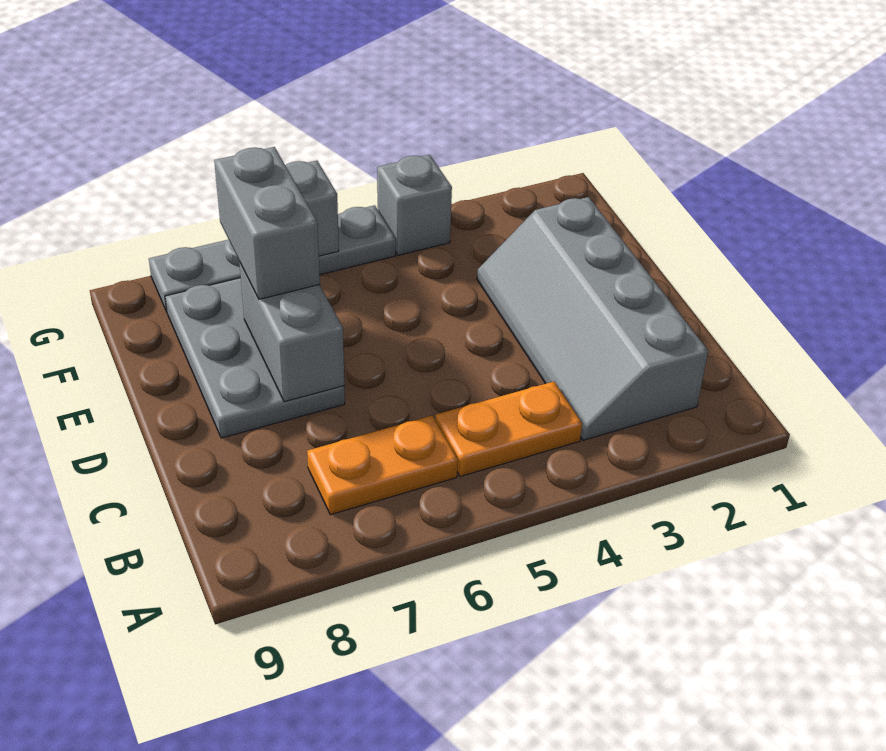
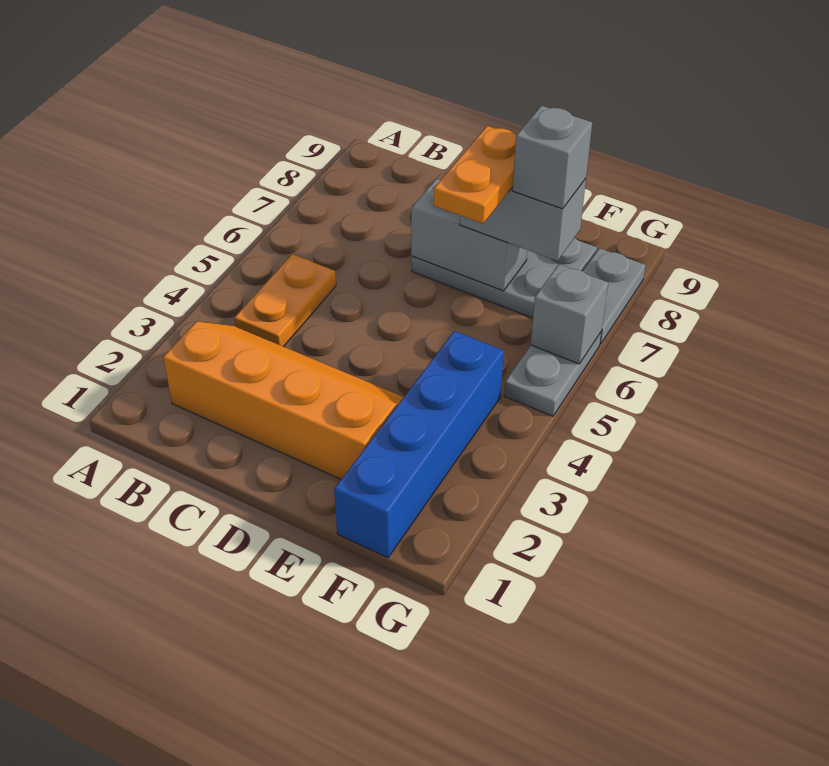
grey 2x4 slope [477,197,708,440] -> orange 2x4 slope [163,321,404,479]
orange 1x2 plate [307,416,458,515] -> orange 1x2 plate moved to [434,126,516,224]
none -> blue 1x4 brick [334,331,504,558]
grey 1x1 brick [377,155,452,255] -> grey 1x1 brick moved to [513,106,592,209]

